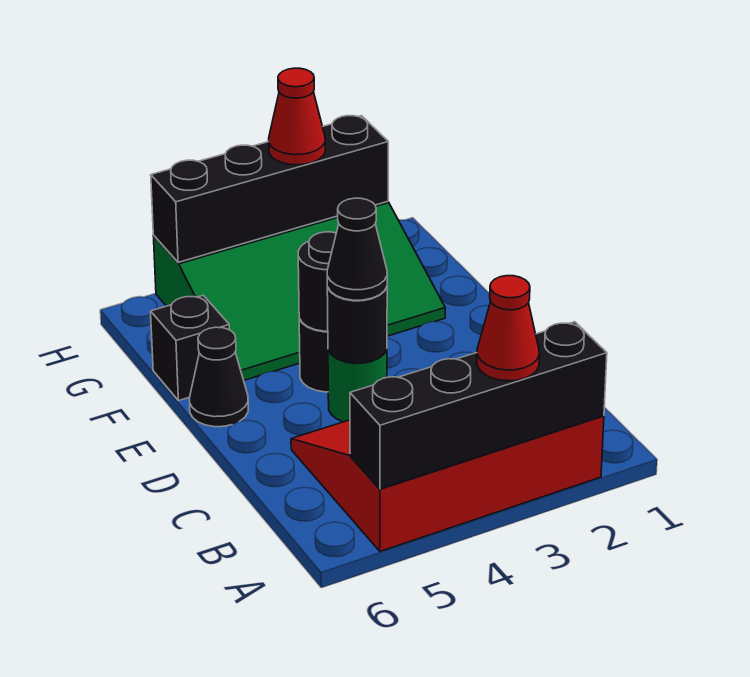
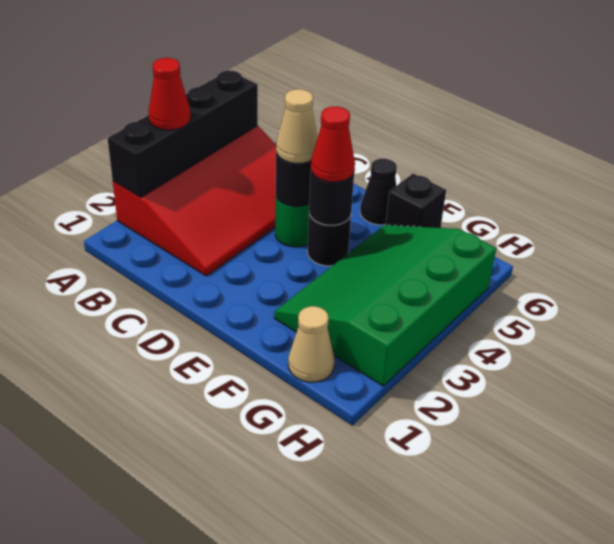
black 1x1 cone [327,198,387,300] -> tan 1x1 cone [276,89,318,163]
none -> tan 1x1 cone [288,306,335,382]
black 1x4 brick [151,116,388,262] -> none
red 1x1 cone [269,68,325,165] -> red 1x1 cone moved to [311,107,355,182]

